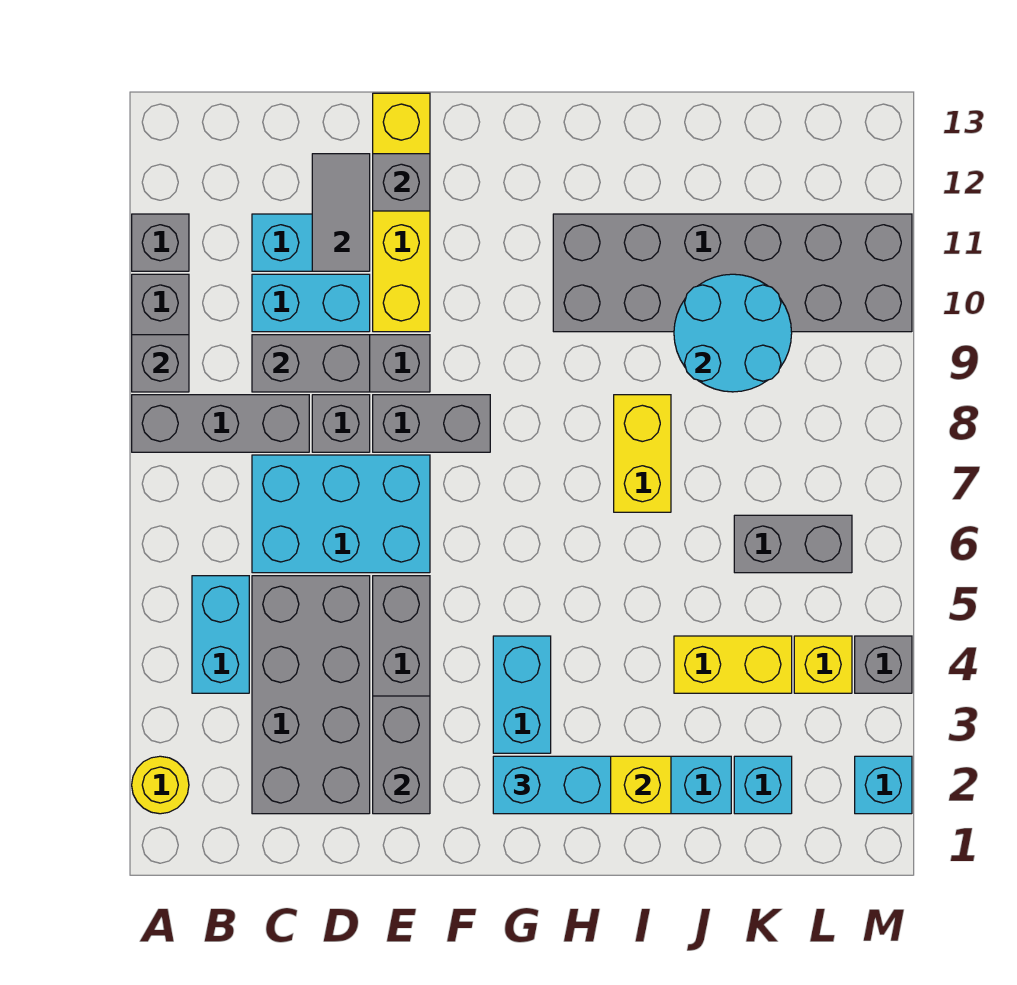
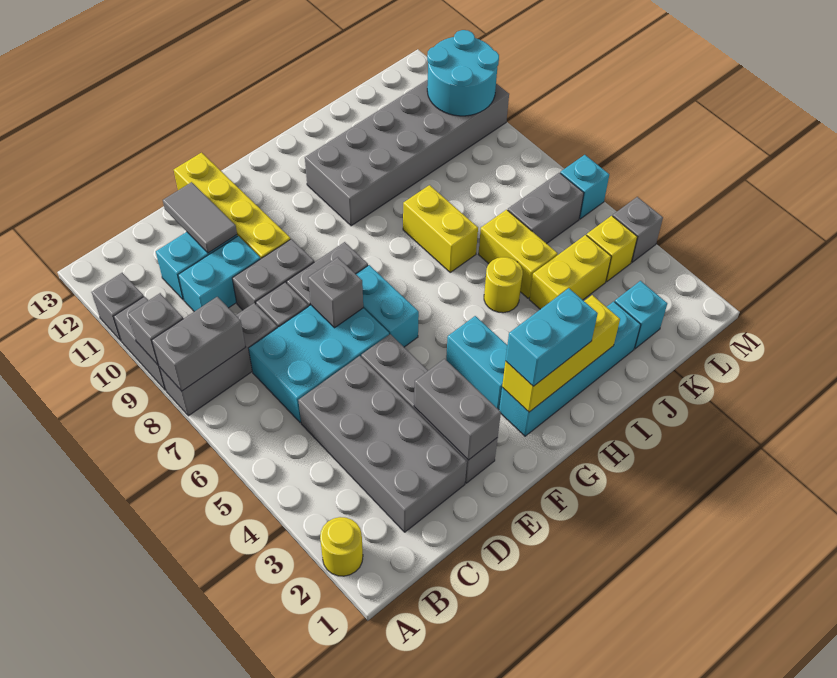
cyan 1x2 brick [192,576,249,693] -> cyan 1x2 brick moved to [356,265,419,347]
grey 1x2 brick [252,335,370,392] -> grey 1x2 brick moved to [152,297,246,391]
grey 1x1 brick [373,154,430,211] -> grey 1x1 brick moved to [308,257,363,328]
none -> yellow 1x1 round brick [484,257,523,313]
none -> yellow 1x2 brick [479,210,558,298]
cyan 2x2 round brick [674,274,792,392] -> cyan 2x2 round brick moved to [427,30,499,116]
cyan 1x1 brick [855,756,912,814] -> cyan 1x1 brick moved to [560,155,609,219]

